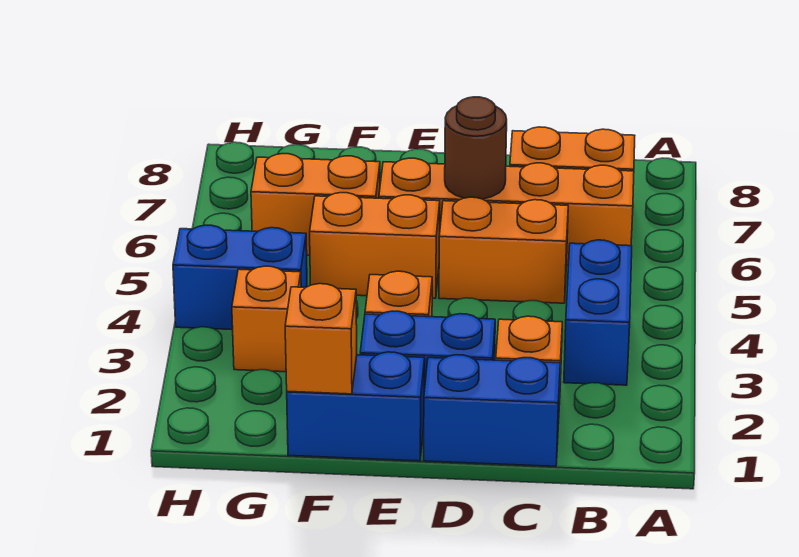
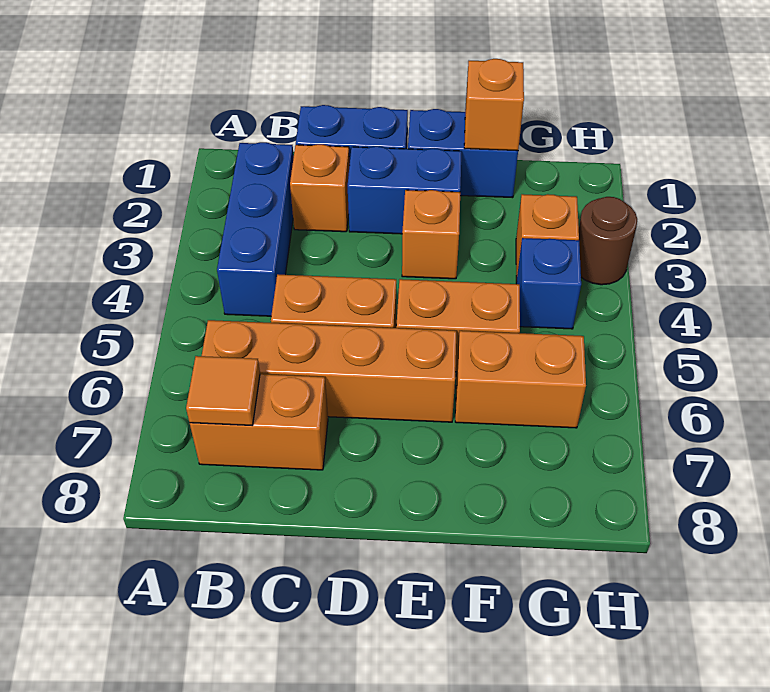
blue 1x2 brick [564,240,632,385] -> blue 1x3 brick [217,142,294,316]
none -> orange 1x1 tile [186,356,260,425]
brown 1x1 round brick [445,97,507,199] -> brown 1x1 round brick moved to [579,197,637,285]
blue 1x2 brick [173,225,307,330] -> blue 1x1 brick [516,238,581,329]

